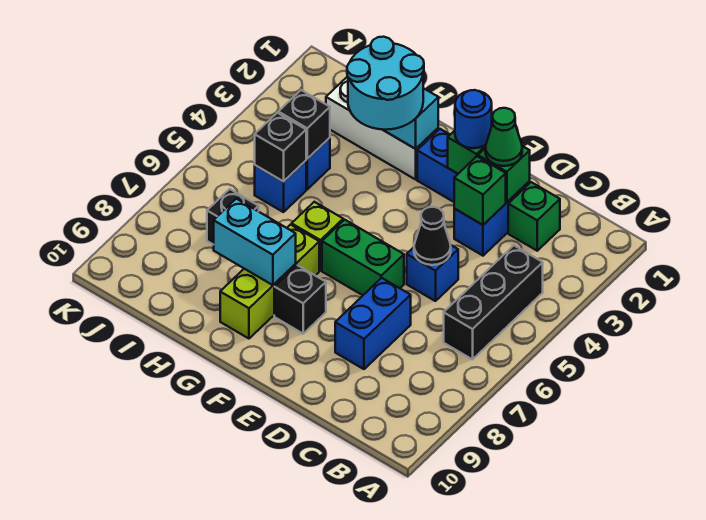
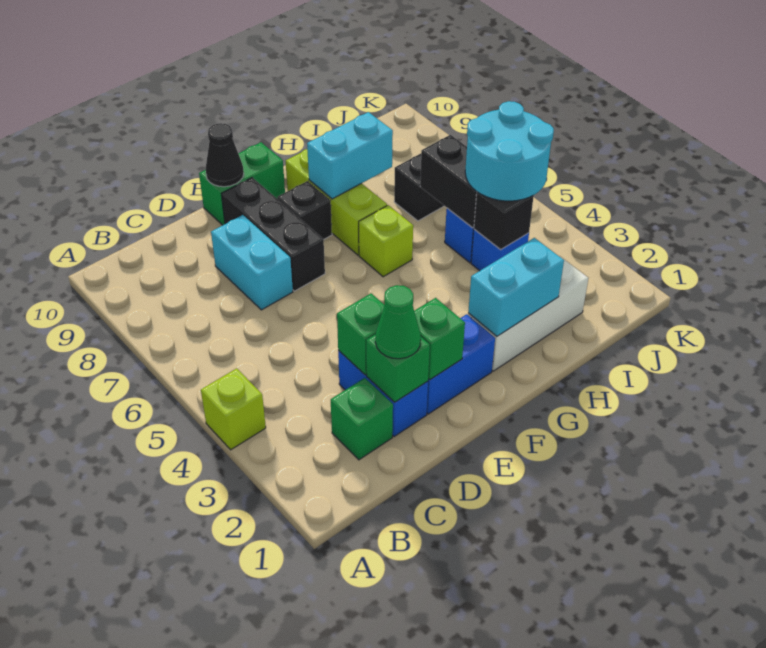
none -> lime 1x1 brick [201,368,266,450]
black 1x3 brick [444,246,543,359] -> black 1x3 brick moved to [221,178,325,291]
blue 1x1 brick [407,245,458,301] -> none
black 1x1 cone [414,207,451,265] -> black 1x1 cone moved to [206,123,244,187]
blue 1x2 brick [335,278,411,369] -> cyan 1x2 brick [211,215,293,310]
blue 1x1 round brick [455,90,492,148] -> none
green 1x2 brick [322,220,404,295] -> green 1x2 brick moved to [199,142,285,225]
cyan 2x2 round brick [347,37,424,130] -> cyan 2x2 round brick moved to [465,101,554,201]
black 1x1 brick [255,113,306,182] -> black 1x2 brick [420,135,477,227]

